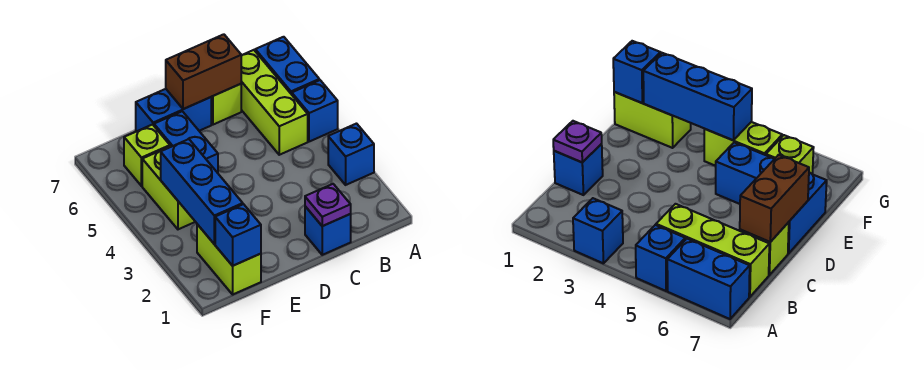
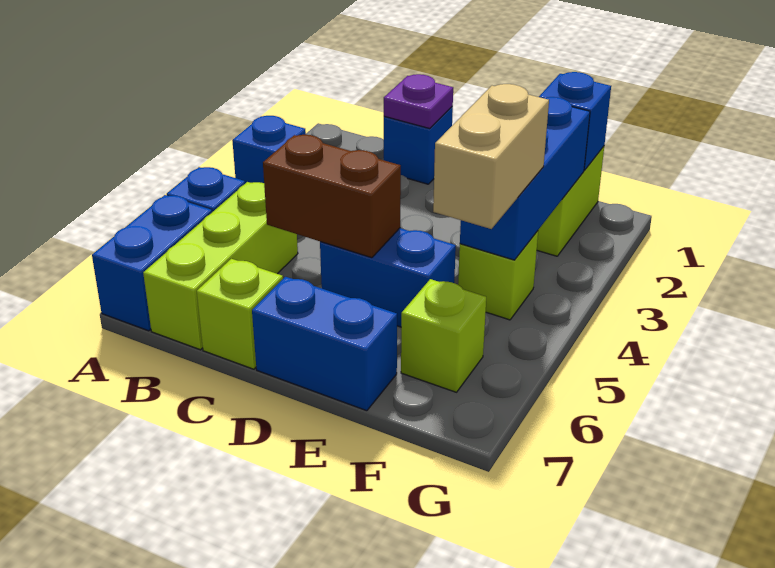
brown 1x2 brick [166,34,241,109] -> brown 1x2 brick moved to [263,135,401,258]
blue 1x2 brick [154,111,218,173] -> blue 1x2 brick turned to [320,228,456,327]
lime 1x2 brick [142,146,195,229] -> lime 1x1 brick [458,231,538,320]
none -> tan 1x2 brick [433,84,549,229]

